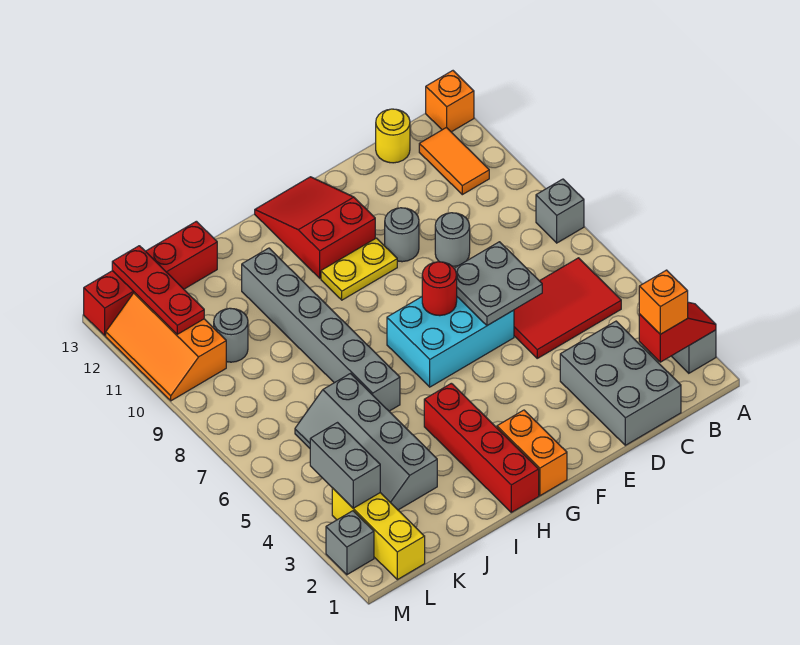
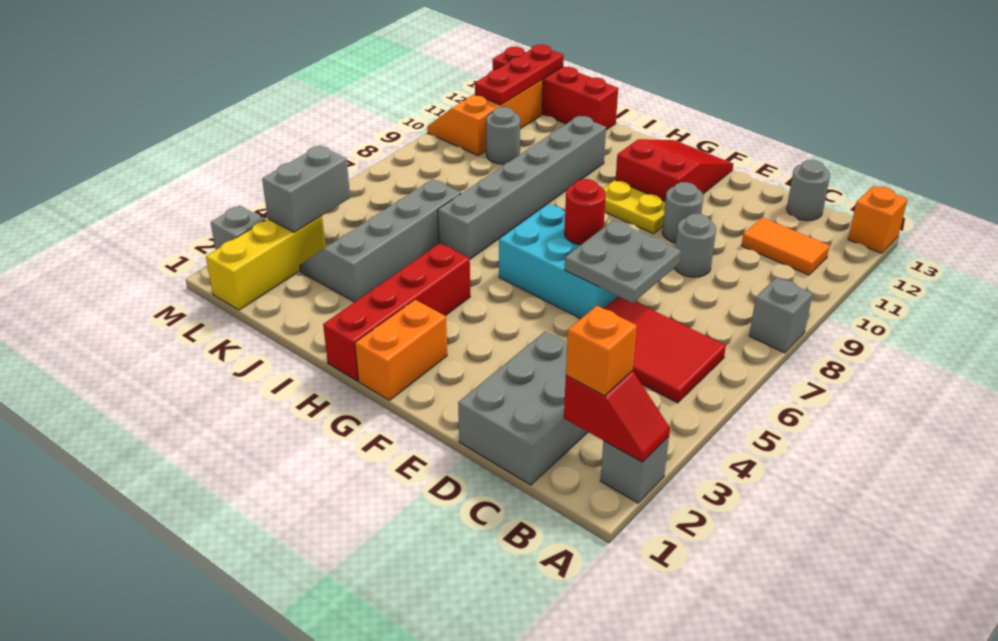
orange 1x2 tile [419,127,489,195] -> orange 1x2 tile turned to [741,217,829,275]
yellow 1x1 round brick [376,109,410,163] -> grey 1x1 round brick [787,160,830,221]

